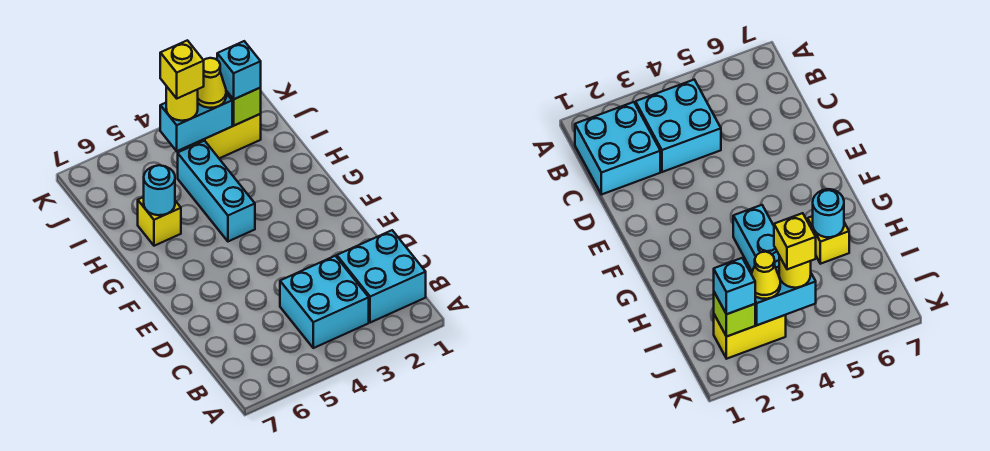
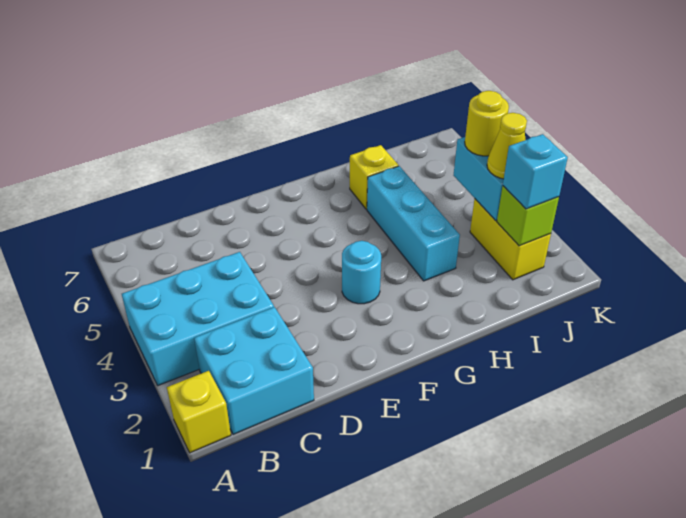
cyan 2x2 brick [280,256,369,348] -> cyan 2x3 brick [122,252,274,385]
cyan 1x3 brick [178,141,255,241] -> cyan 1x3 brick turned to [367,166,460,281]
cyan 1x1 round brick [144,165,175,215] -> cyan 1x1 round brick moved to [342,241,381,304]
yellow 1x1 brick [160,40,204,98] -> yellow 1x1 brick moved to [167,371,231,453]

